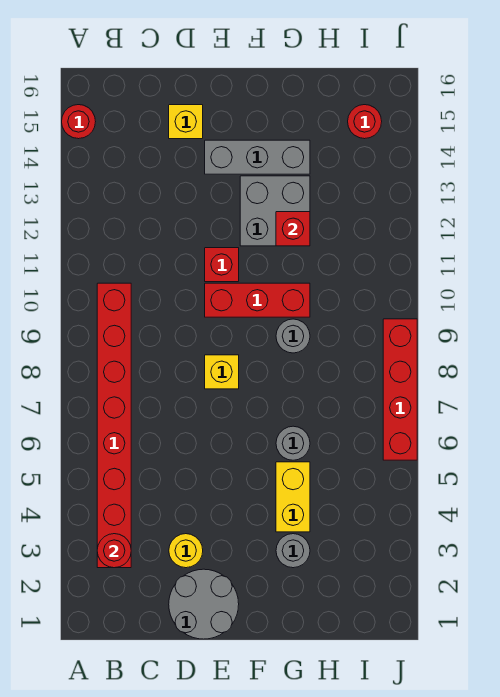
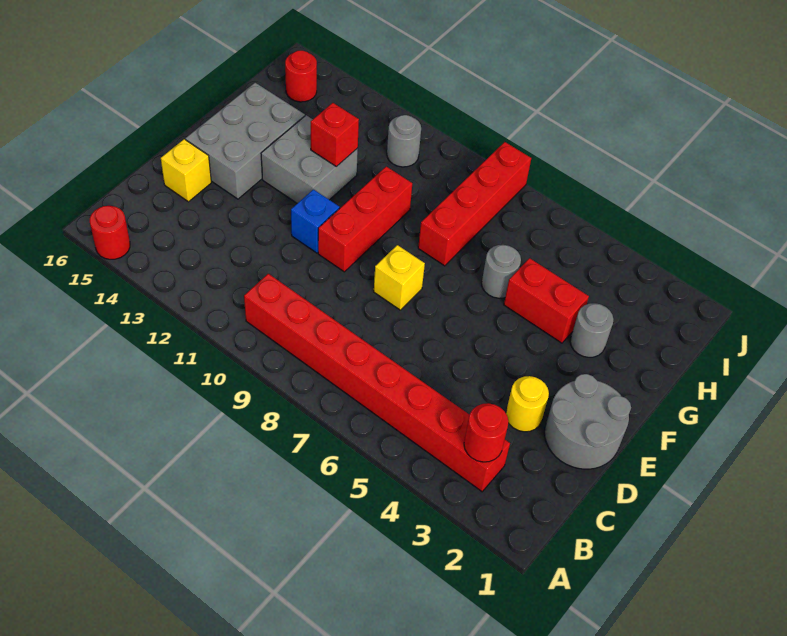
red 1x1 brick [205,248,239,282] -> blue 1x1 brick [291,189,340,253]
grey 1x3 brick [205,140,310,174] -> grey 2x3 brick [185,83,305,199]
yellow 1x2 brick [276,462,310,532] -> red 1x2 brick [504,258,589,343]
grey 1x1 round brick [276,319,310,353] -> grey 1x1 round brick moved to [387,115,421,167]
red 1x4 brick [383,319,417,460] -> red 1x4 brick turned to [418,142,531,266]

